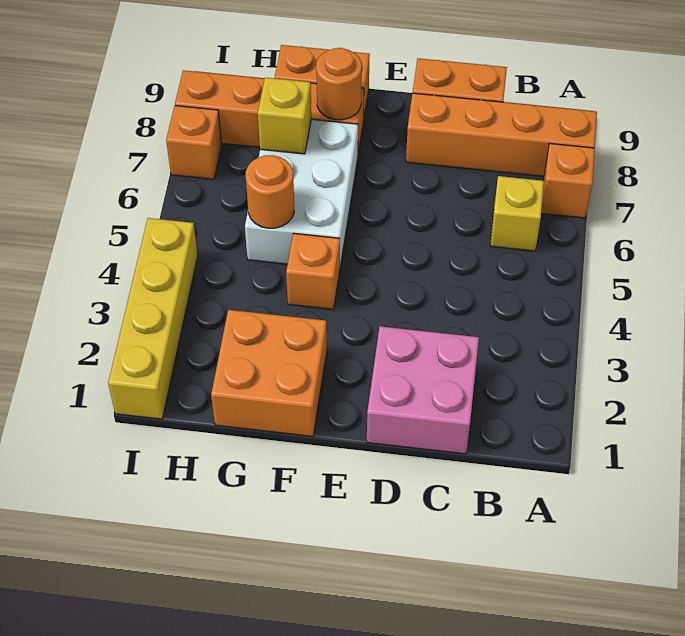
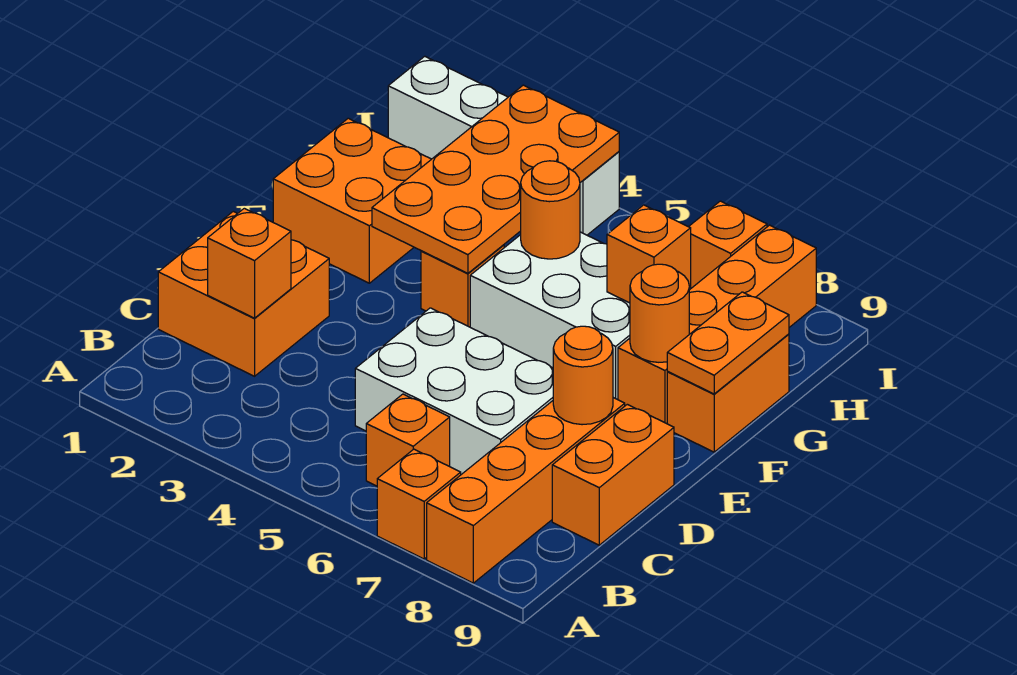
yellow 1x1 brick [490,176,544,251] -> orange 1x1 brick [366,394,450,486]
pink 2x2 brick [367,326,479,454] -> orange 2x2 brick [158,211,329,376]
none -> orange 1x1 brick [208,208,291,318]
none -> white 2x3 brick [355,308,553,474]
none -> orange 1x1 round brick [553,326,613,425]
none -> orange 2x4 plate [372,85,619,273]
none -> orange 1x2 plate [667,292,789,394]
yellow 1x1 brick [258,78,311,154] -> orange 1x1 brick [607,205,691,303]
yellow 1x4 brick [108,218,198,419] -> white 1x4 brick [388,56,619,235]

